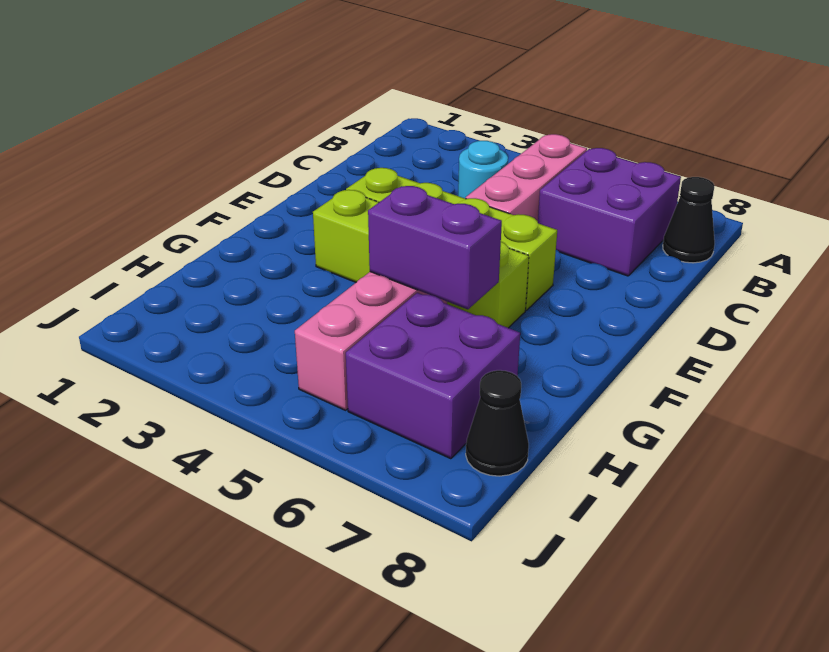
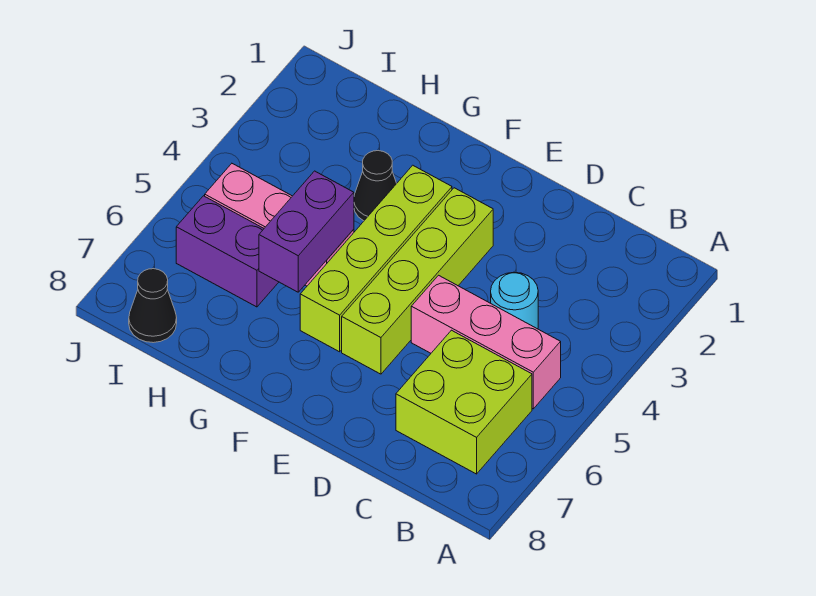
purple 2x2 brick [538,148,681,276] -> lime 2x2 brick [396,330,532,474]
black 1x1 cone [663,177,715,263] -> black 1x1 cone moved to [354,151,397,221]
purple 2x2 brick [346,293,520,459] -> purple 1x2 brick [176,196,279,307]

